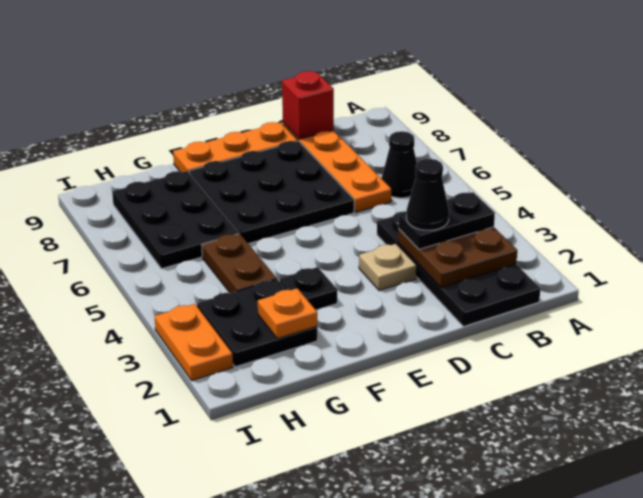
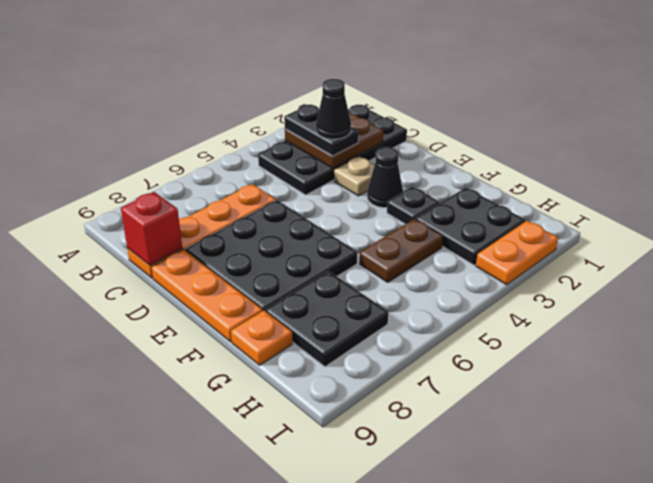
black 1x1 cone [381,131,417,198] -> black 1x1 cone moved to [367,147,403,208]
orange 1x1 plate [258,288,317,339] -> orange 1x1 plate moved to [231,311,292,365]
black 2x3 plate [112,171,239,269] -> black 2x2 plate [266,271,388,367]

